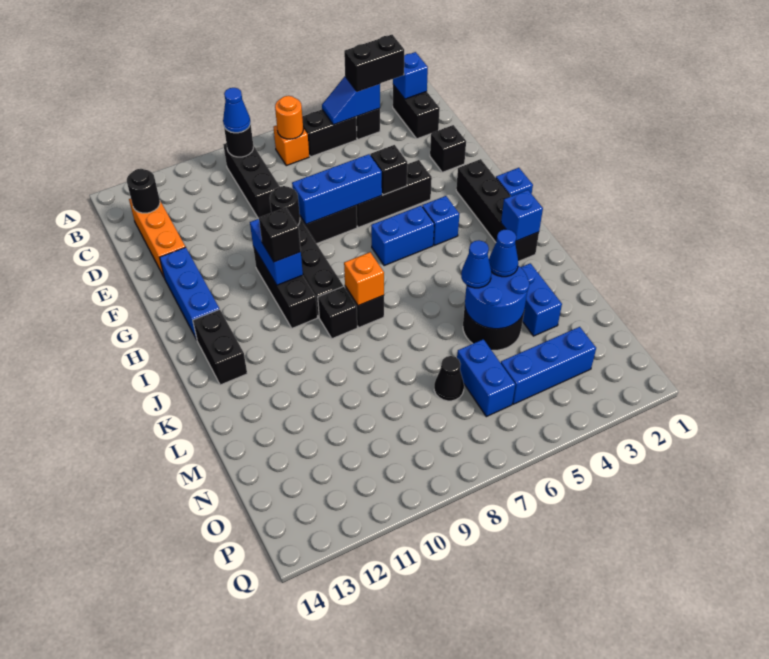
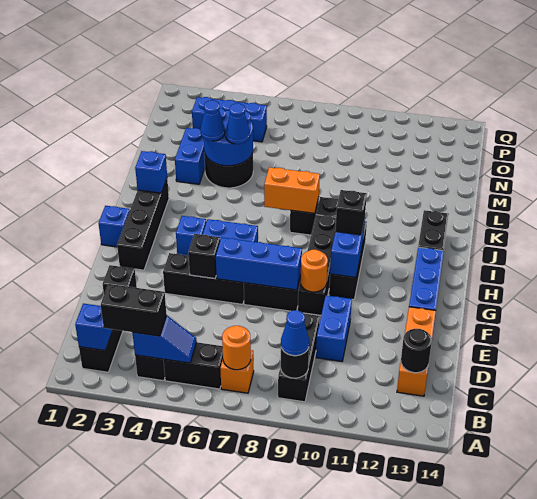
black 1x1 round brick [270,186,300,225] -> orange 1x1 round brick [300,250,328,292]
orange 1x1 brick [344,252,384,306] -> orange 1x2 brick [264,167,320,213]
blue 1x2 brick [457,339,515,417] -> blue 1x2 brick moved to [316,295,352,362]
black 1x1 cone [434,356,464,401] -> none

